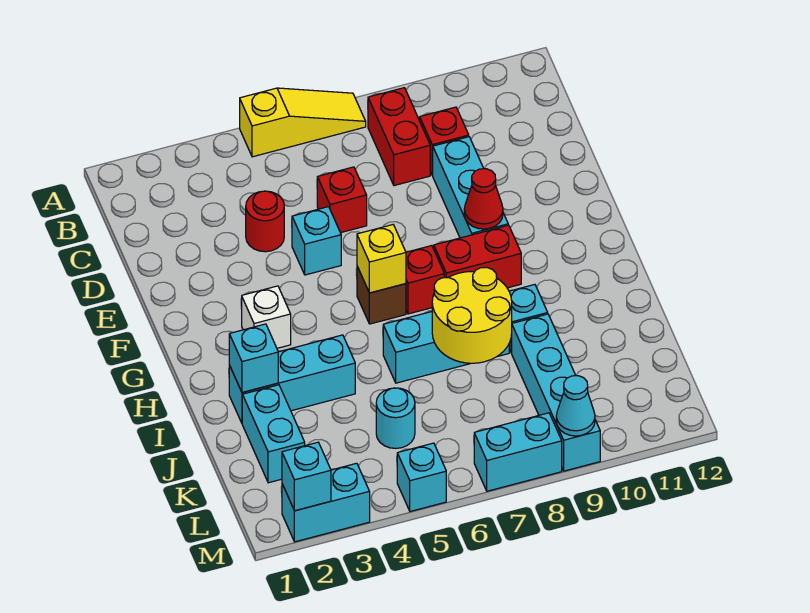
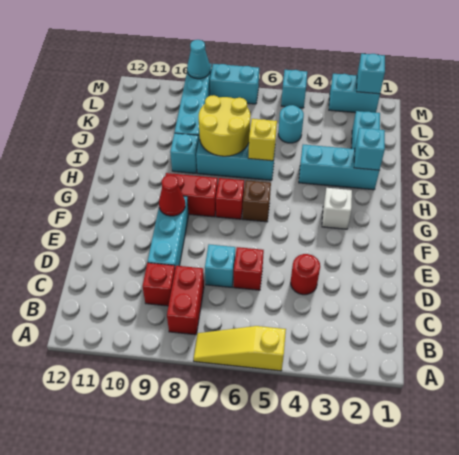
cyan 1x1 brick [292,207,341,275] -> cyan 1x1 brick moved to [205,244,235,287]
yellow 1x1 brick [357,225,406,293] -> yellow 1x1 brick moved to [248,119,277,161]

